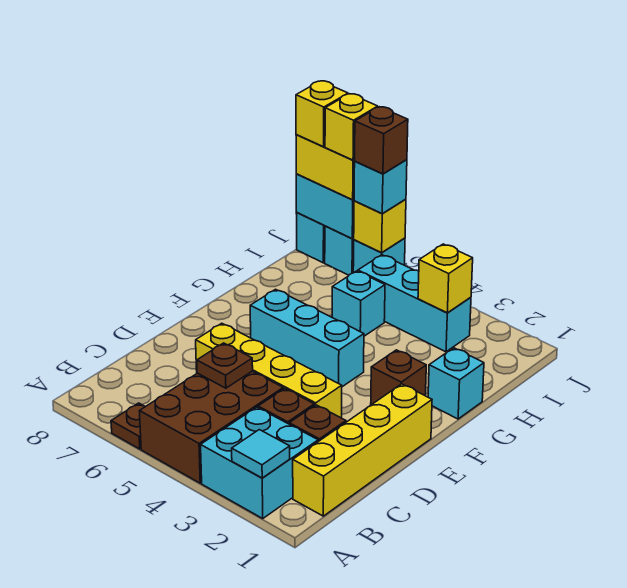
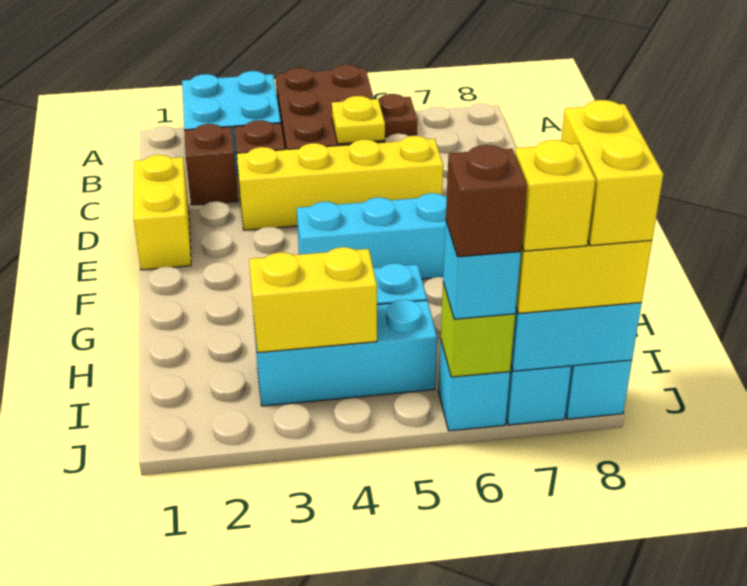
cyan 1x1 tile [232,430,290,478] -> none
yellow 1x4 brick [293,384,432,516] -> yellow 1x2 brick [134,155,191,270]
brown 1x1 plate [197,343,253,388] -> yellow 1x1 plate [332,96,385,144]
brown 1x1 brick [371,350,426,405] -> none
cyan 1x1 brick [428,348,484,419] -> none
yellow 1x1 brick [418,244,473,313] -> yellow 1x2 brick [249,247,377,353]
yellow 1x1 brick [354,199,406,253] -> lime 1x1 brick [441,282,515,377]
yellow 1x1 brick [296,81,348,147] -> yellow 1x2 brick [561,100,663,246]

